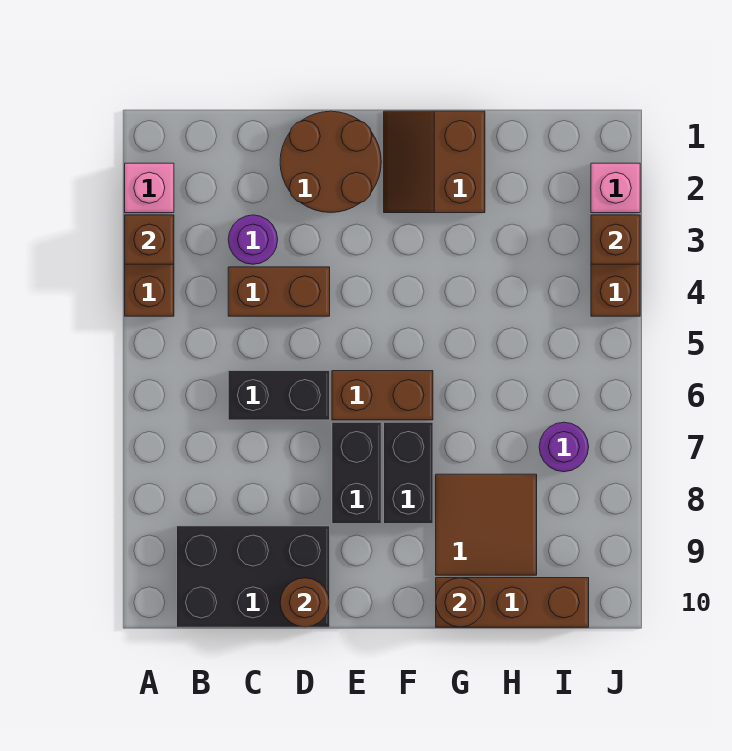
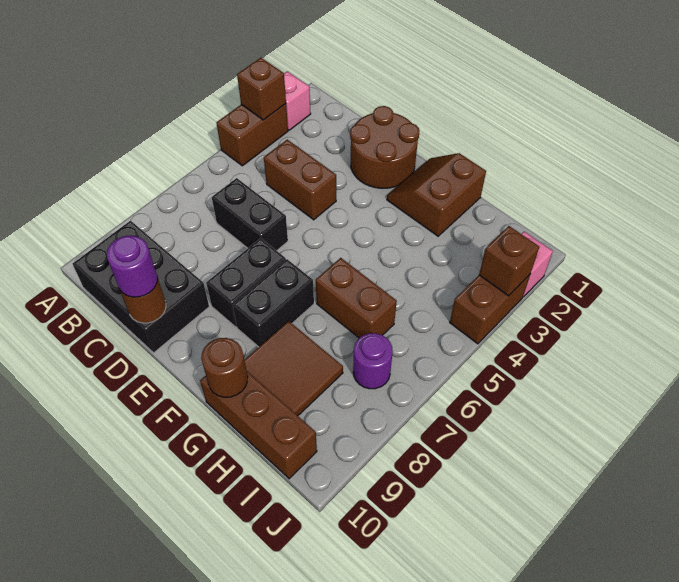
purple 1x1 round brick [228,215,278,264] -> purple 1x1 round brick moved to [107,236,158,297]
brown 1x2 brick [332,371,433,420] -> brown 1x2 brick moved to [316,258,397,338]

